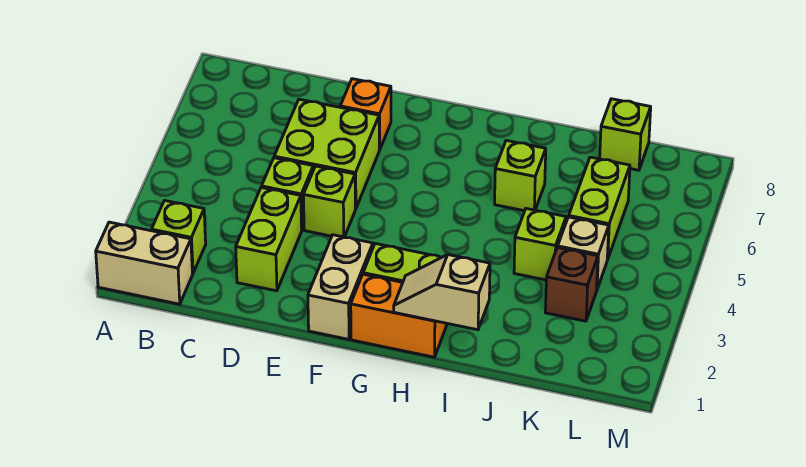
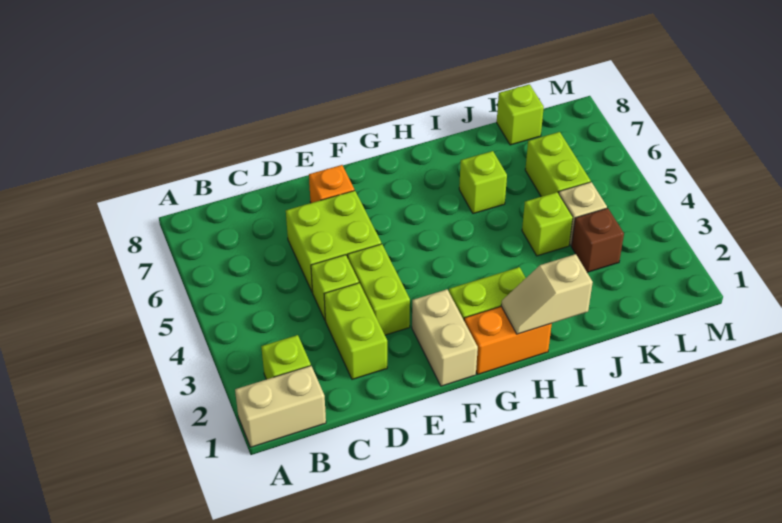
lime 1x1 brick [303,166,355,237] -> lime 1x2 brick [348,244,410,335]

